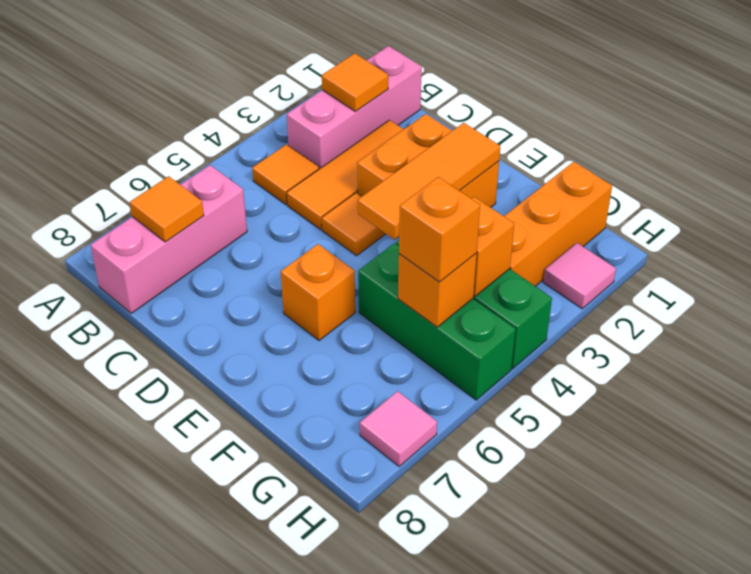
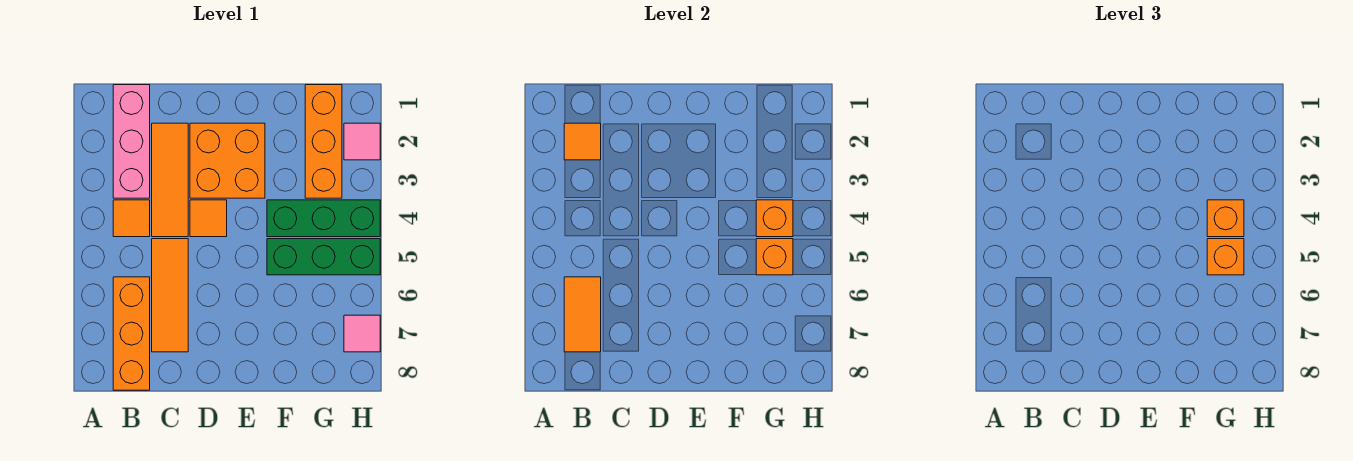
pink 1x3 brick [91,165,247,313] -> orange 1x3 brick [113,277,150,390]
orange 1x1 tile [130,176,204,242] -> orange 1x2 tile [564,277,601,352]
orange 1x3 tile [358,123,501,240] -> orange 1x3 tile moved to [152,239,188,352]
orange 1x1 brick [281,244,355,341] -> orange 1x1 brick moved to [1207,200,1244,237]

